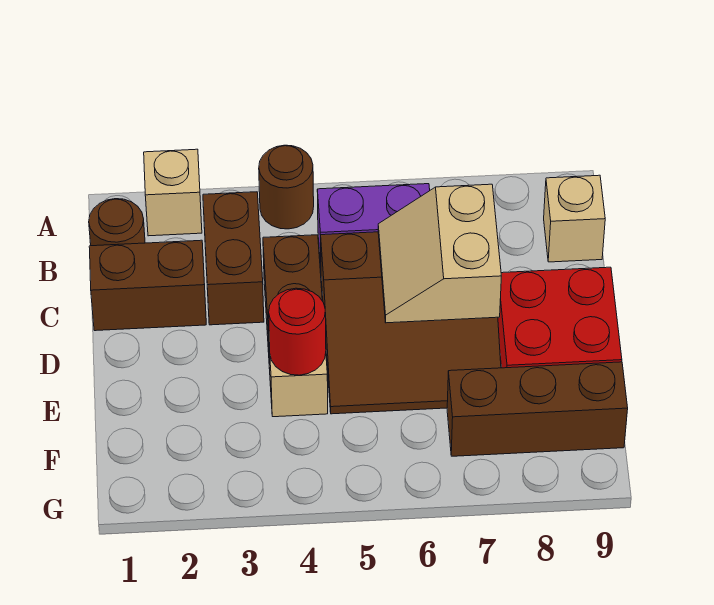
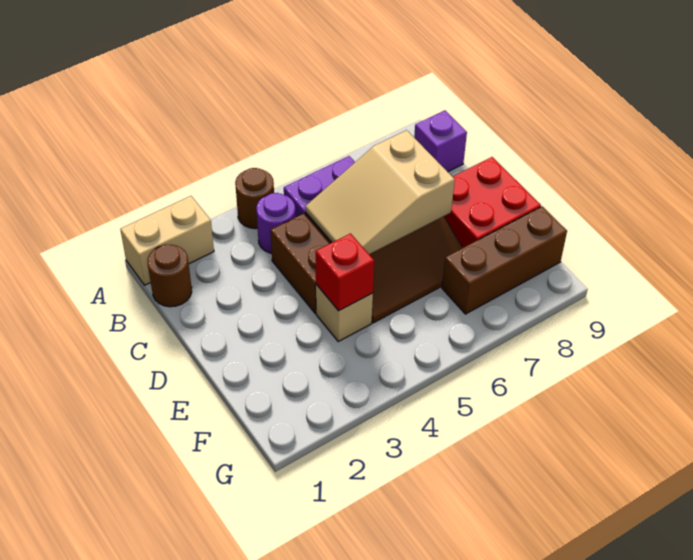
tan 1x1 brick [144,149,202,236] -> tan 1x2 brick [120,196,214,285]
brown 1x2 brick [203,192,264,325] -> none
none -> purple 1x1 round brick [256,193,296,253]
tan 1x1 brick [544,175,605,262] -> purple 1x1 brick [414,110,467,172]
brown 1x2 brick [89,240,206,331] -> none
tan 2x2 slope [378,184,501,323] -> tan 2x3 slope [305,130,455,254]
red 1x1 round brick [269,288,326,375] -> red 1x1 brick [316,234,374,311]

